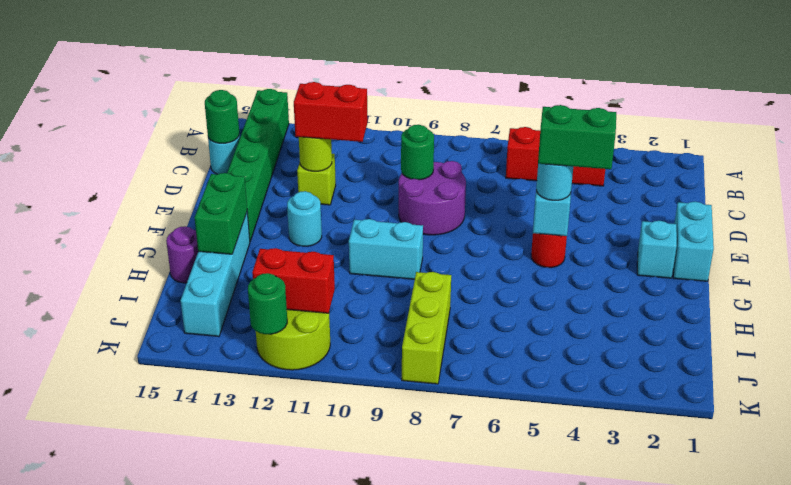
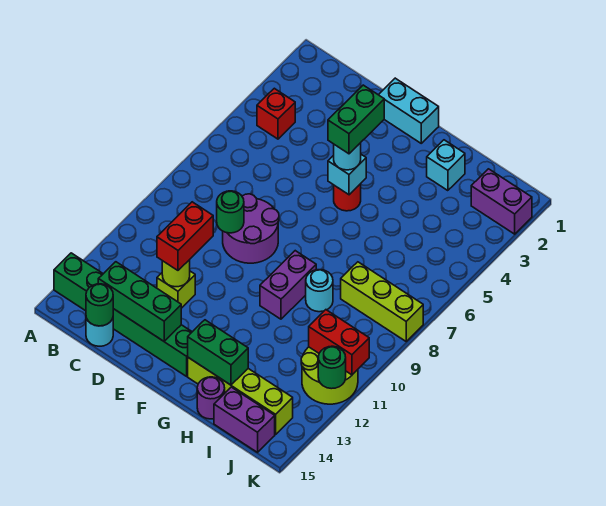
red 1x3 brick [506,127,605,186] -> red 1x1 brick [257,88,295,139]
none -> green 1x3 brick [98,262,181,341]
cyan 1x1 brick [637,221,677,278] -> cyan 1x1 brick moved to [427,140,465,191]
cyan 1x1 round brick [287,191,322,246] -> cyan 1x1 round brick moved to [306,270,333,312]
cyan 1x2 brick [349,219,423,279] -> purple 1x2 brick [260,251,316,319]
cyan 1x4 brick [181,213,250,336] -> lime 1x4 brick [188,358,293,434]
none -> purple 1x2 brick [214,387,275,452]
none -> purple 1x2 brick [471,169,532,234]
red 1x2 brick [252,248,335,313] -> red 1x2 brick turned to [309,310,369,375]

